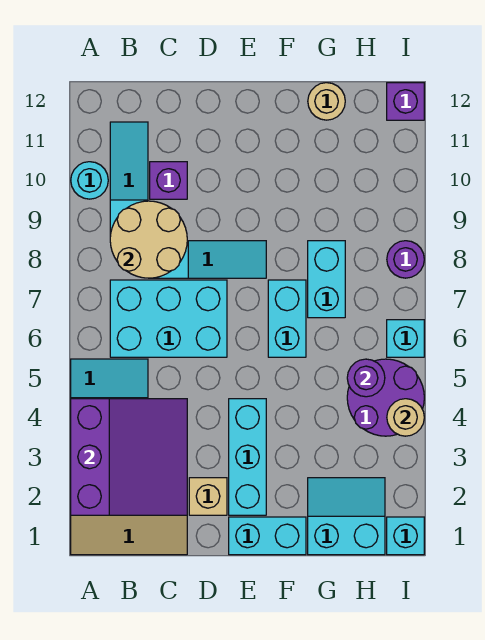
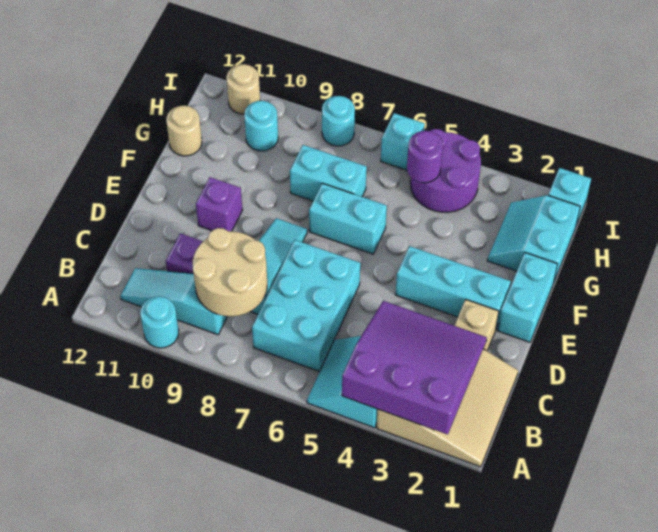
none -> cyan 1x1 round brick [244,101,278,151]
tan 1x1 round brick [387,399,424,436] -> tan 1x1 round brick moved to [226,64,260,114]
purple 1x1 round brick [387,241,424,278] -> cyan 1x1 round brick [322,96,355,146]
purple 1x1 brick [387,83,424,120] -> purple 1x1 brick moved to [196,177,242,231]

